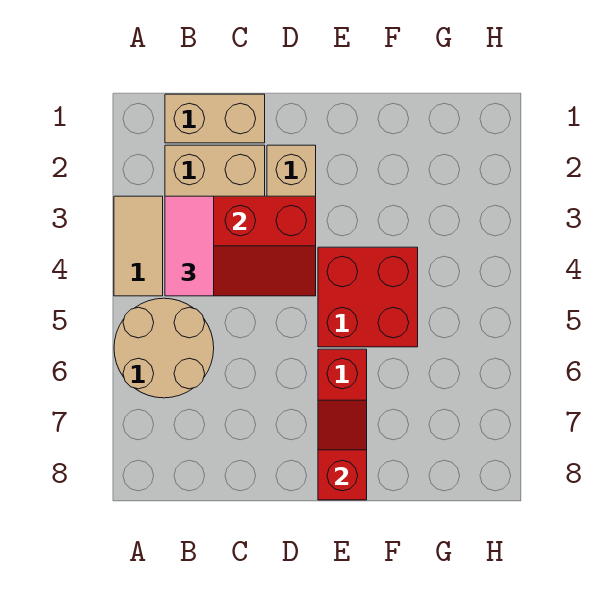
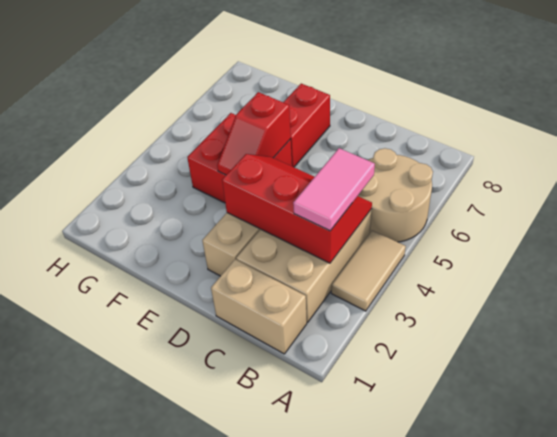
red 1x2 slope [318,400,367,500] -> red 1x2 slope moved to [217,92,291,175]

